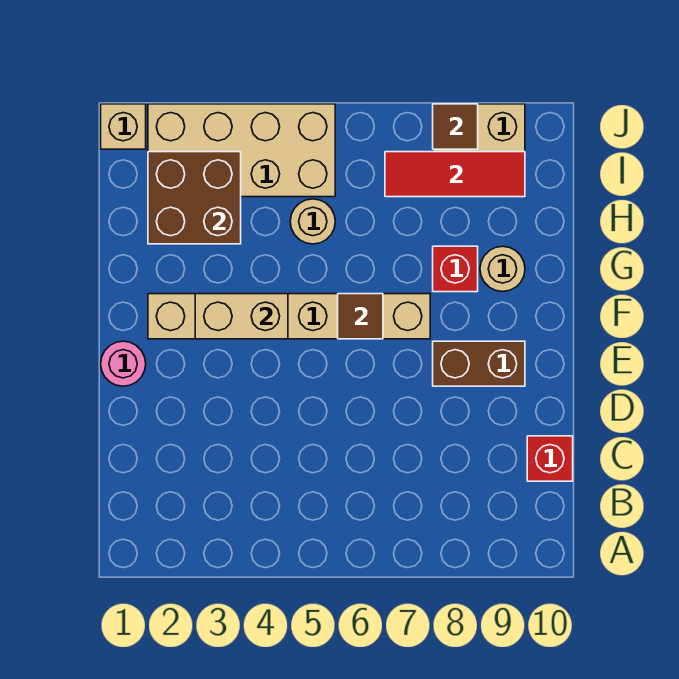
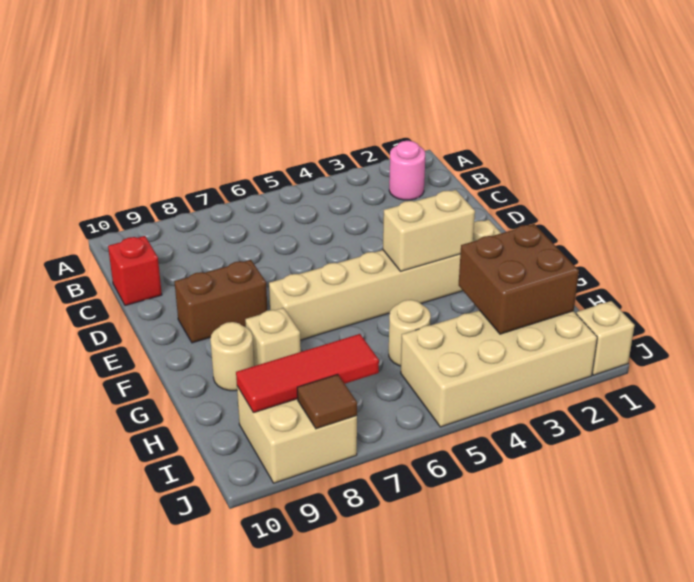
pink 1x1 round brick [101,341,146,386] -> pink 1x1 round brick moved to [389,141,425,200]
brown 1x1 tile [338,294,383,339] -> none
red 1x1 brick [433,246,478,292] -> tan 1x1 brick [245,308,301,366]

